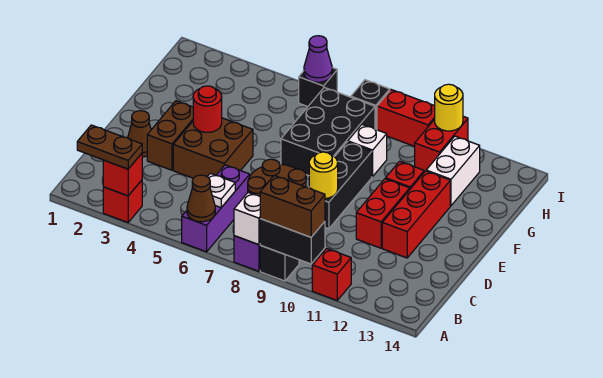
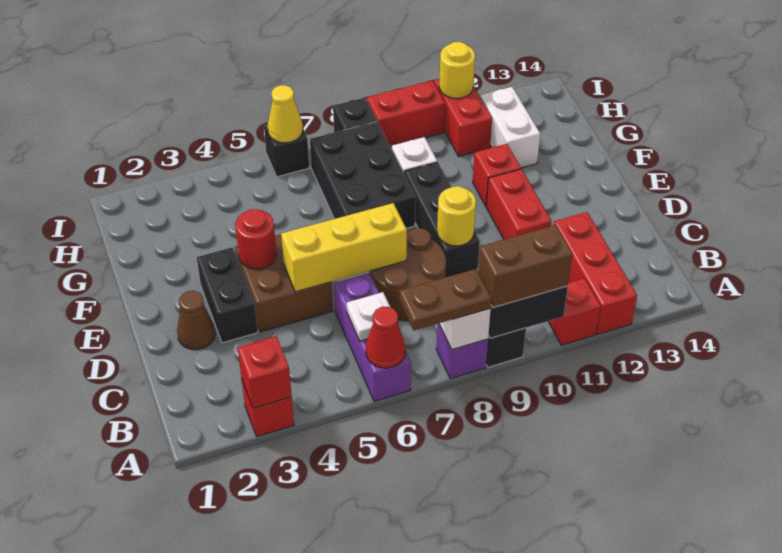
brown 1x2 plate [77,125,142,169] -> brown 1x2 plate moved to [399,269,492,330]
brown 1x1 cone [187,175,215,222] -> red 1x1 cone [366,307,405,368]
brown 1x2 brick [147,101,193,170] -> black 1x2 brick [197,247,258,343]
none -> yellow 1x3 brick [281,203,407,292]
red 1x3 brick [382,171,450,258] -> red 1x3 brick moved to [553,212,637,334]
purple 1x1 cone [304,36,332,82] -> yellow 1x1 cone [268,85,303,143]

